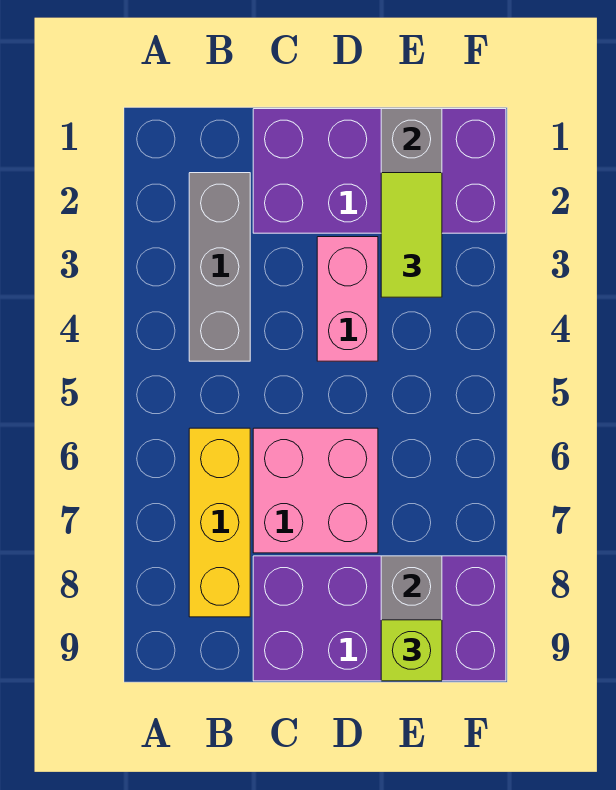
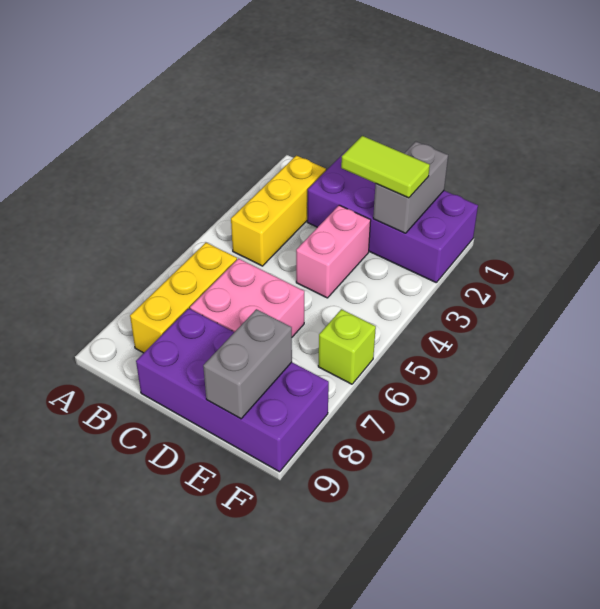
grey 1x3 brick [189,173,250,361] -> yellow 1x3 brick [231,156,326,266]
lime 1x2 tile [381,173,442,297] -> lime 1x2 tile turned to [341,136,430,198]
lime 1x1 brick [381,620,442,681] -> lime 1x1 brick moved to [318,309,376,384]

